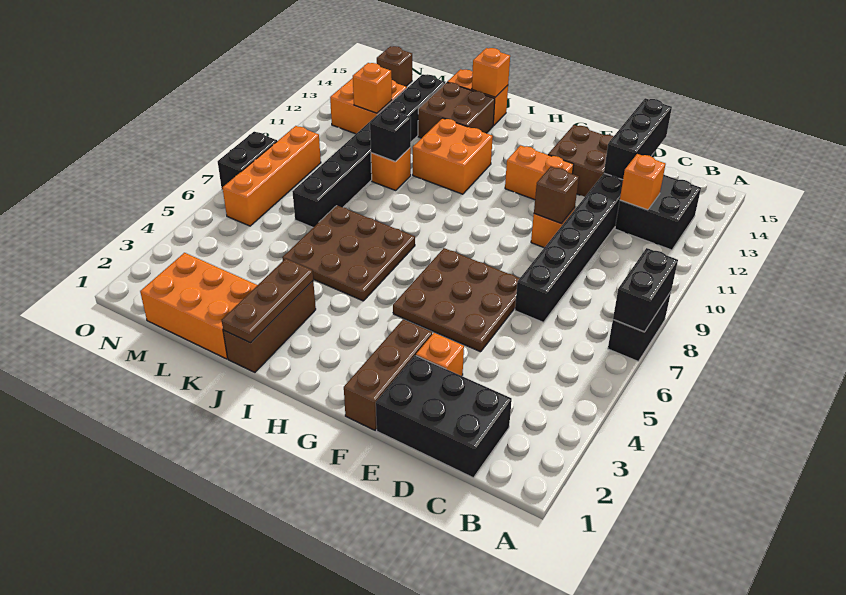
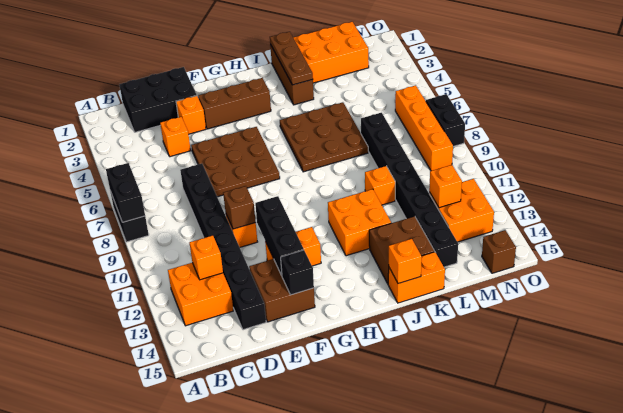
black 2x2 brick [615,175,701,250] -> orange 2x2 brick [168,263,233,326]
none -> orange 1x1 brick [160,117,191,157]
black 1x3 brick [604,98,672,180] -> black 1x3 brick moved to [255,196,304,275]
brown 1x3 brick [344,319,432,430] -> brown 1x3 brick turned to [198,78,271,129]
black 1x1 brick [370,108,411,162] -> black 1x1 brick moved to [281,250,314,295]

